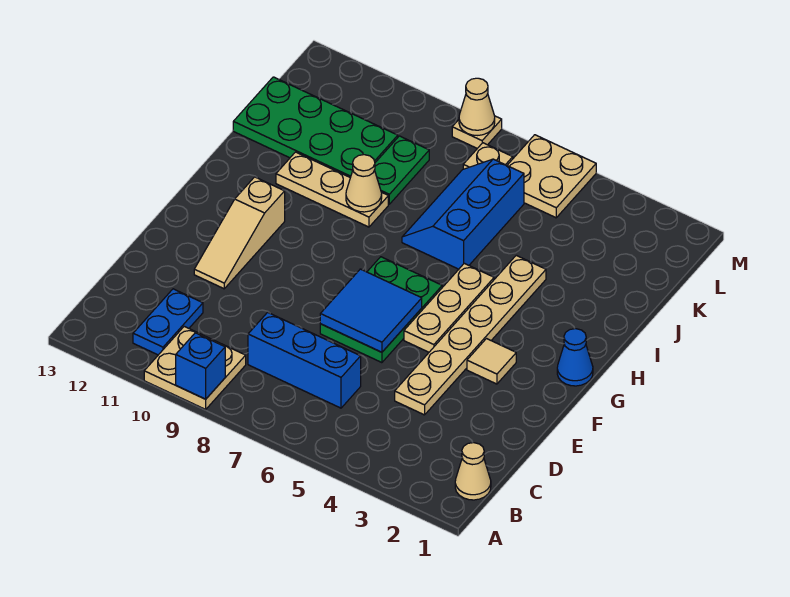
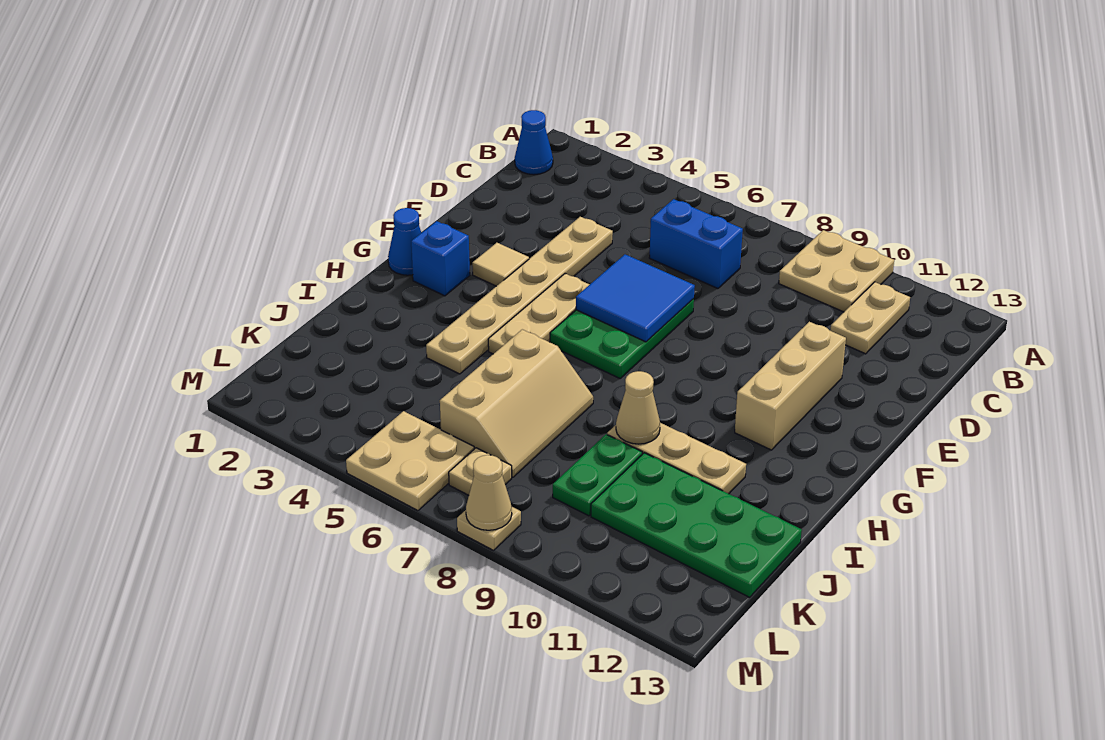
blue 1x1 brick [176,333,225,399] -> blue 1x1 brick moved to [411,221,470,296]
tan 1x1 cone [455,443,491,500] -> blue 1x1 cone [515,110,553,175]
blue 1x2 plate [133,289,203,355] -> tan 1x2 plate [830,282,910,354]
blue 1x3 brick [248,312,361,408] -> blue 1x2 brick [649,199,743,288]
tan 1x3 slope [194,177,285,289] -> tan 1x3 brick [735,322,846,450]
blue 2x3 slope [402,159,524,269] -> tan 2x3 slope [440,329,593,477]

